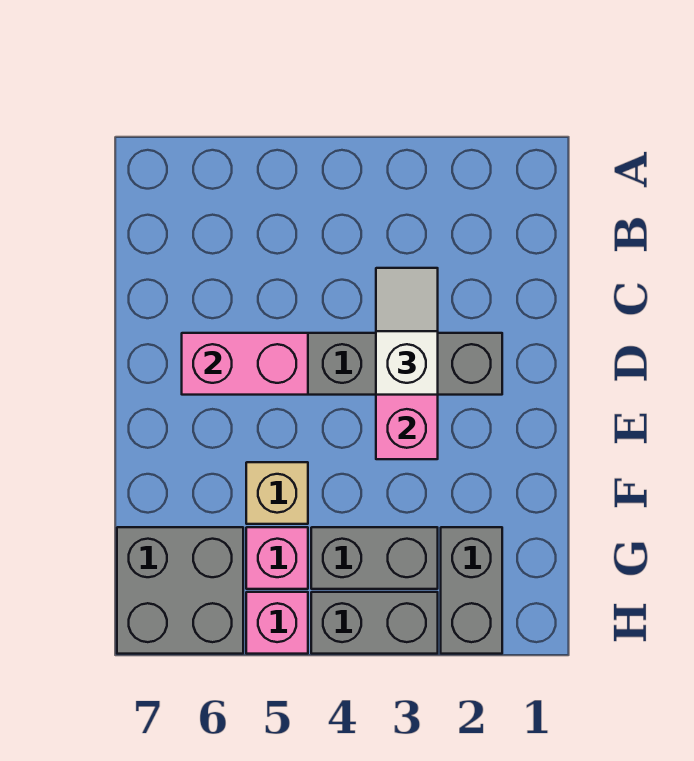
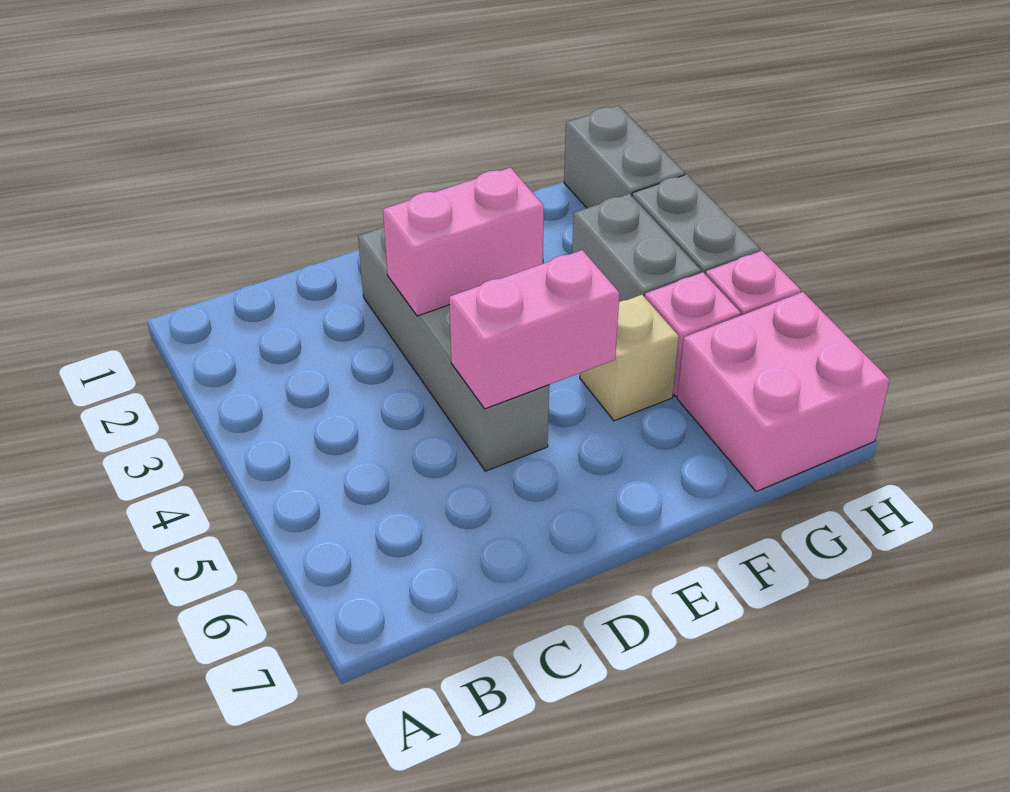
white 1x2 slope [376,268,438,395] -> none
pink 1x2 brick [182,333,308,395] -> pink 1x2 brick turned to [449,250,620,409]
grey 1x2 brick [441,527,502,654] -> grey 1x2 brick turned to [564,106,685,208]
grey 2x2 brick [117,527,243,654] -> pink 2x2 brick [677,292,890,492]

